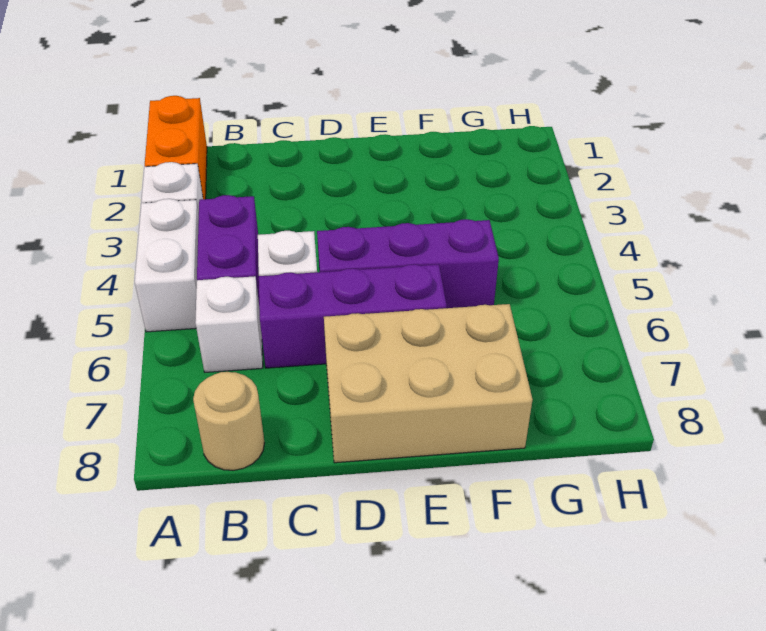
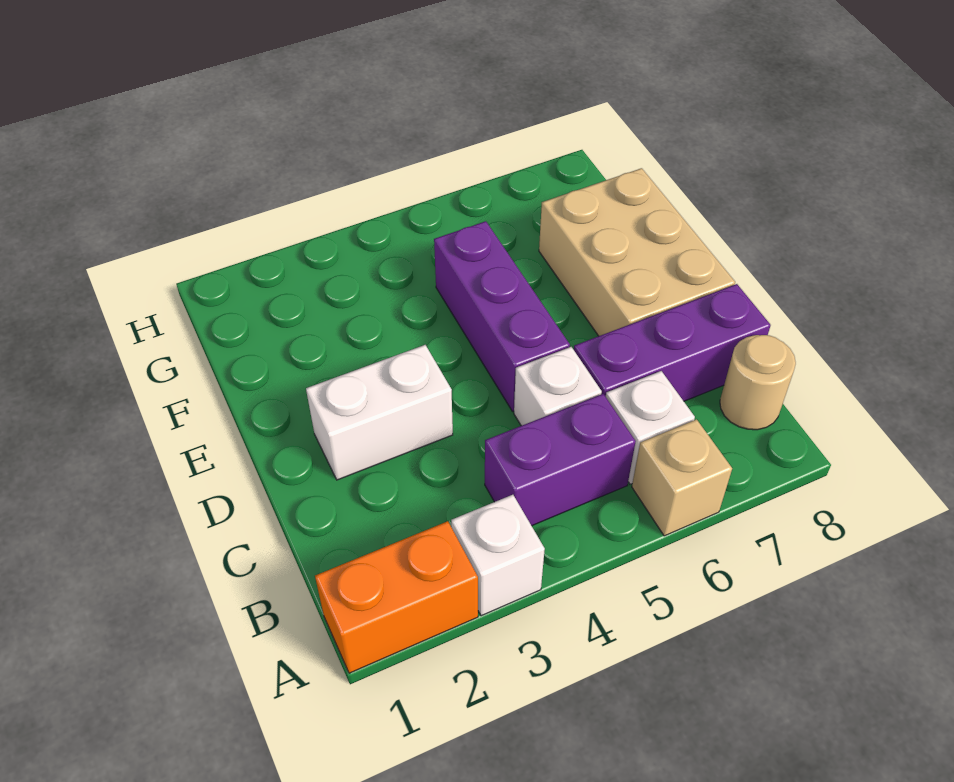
white 1x2 brick [135,199,199,332] -> white 1x2 brick moved to [306,345,453,480]
none -> tan 1x1 brick [632,419,732,536]
purple 1x3 brick [259,264,447,368] -> purple 1x3 brick turned to [574,284,771,401]

